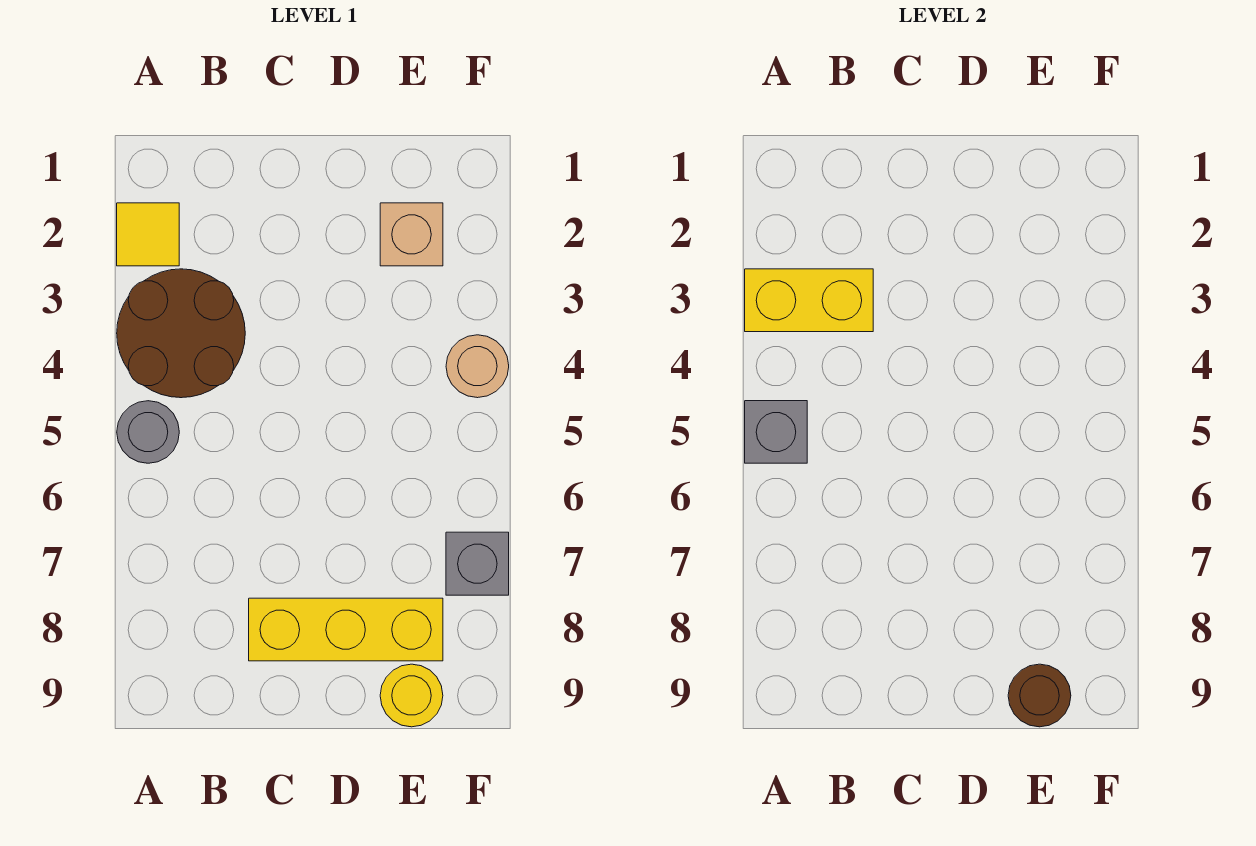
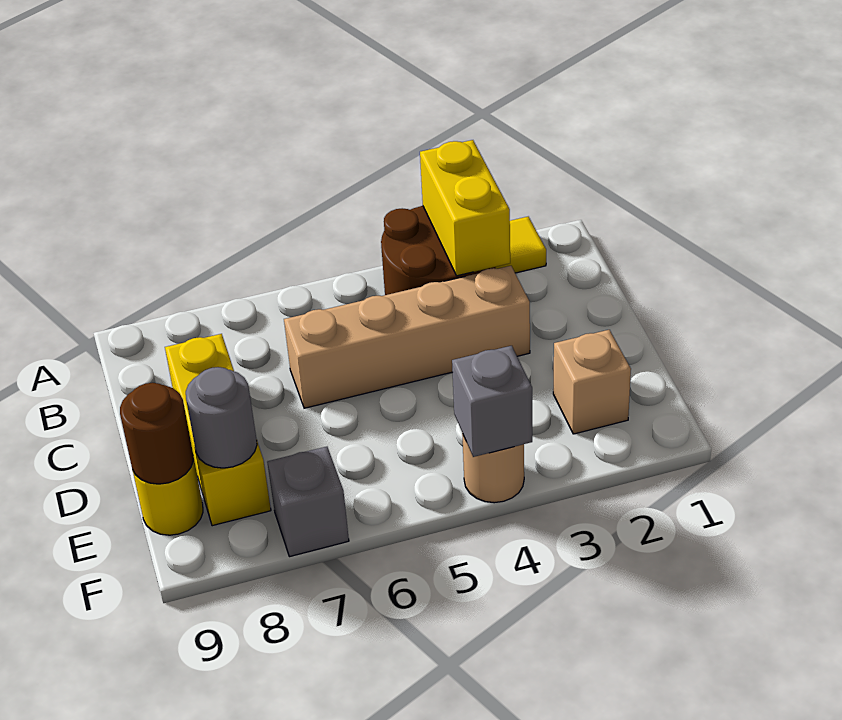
grey 1x1 round brick [117,401,179,463] -> grey 1x1 round brick moved to [186,367,257,468]
grey 1x1 brick [745,401,807,463] -> grey 1x1 brick moved to [452,346,532,457]
none -> tan 1x4 brick [284,266,530,408]

